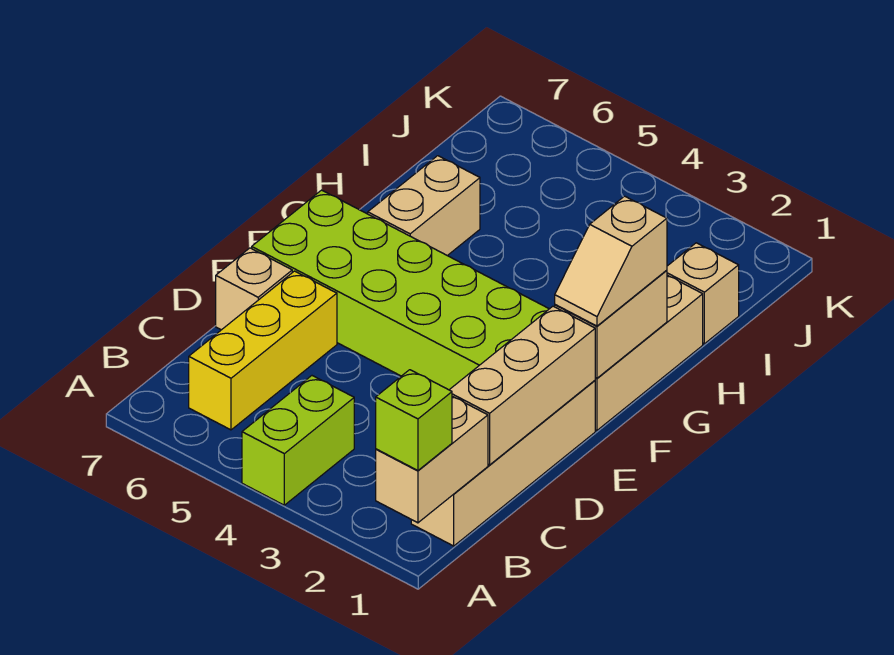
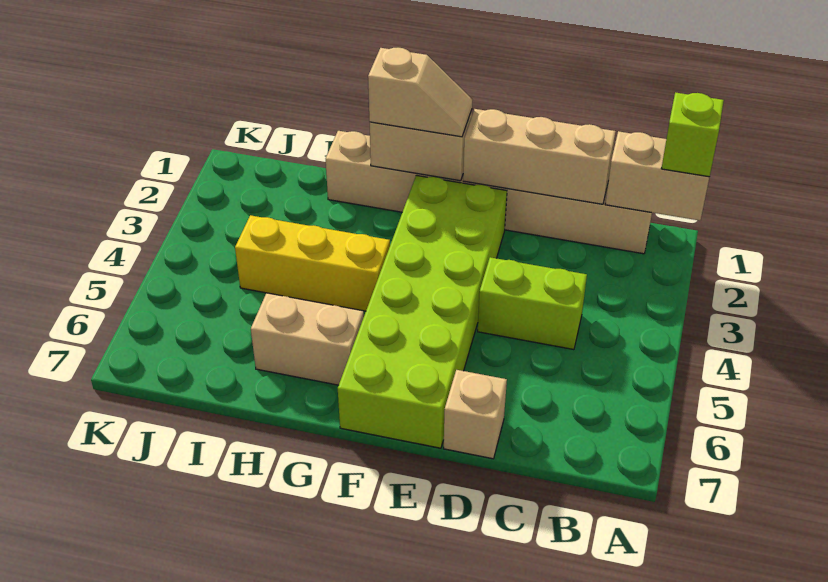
lime 1x2 brick [242,376,354,505] -> lime 1x2 brick moved to [478,257,587,350]
yellow 1x3 brick [189,271,337,430] -> yellow 1x3 brick moved to [235,215,390,311]
tan 1x1 brick [667,243,739,344] -> none

